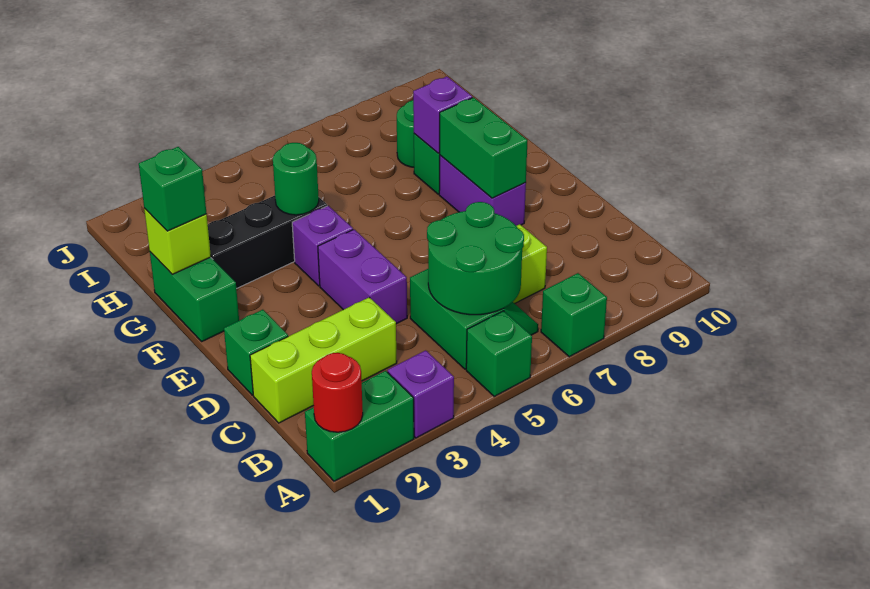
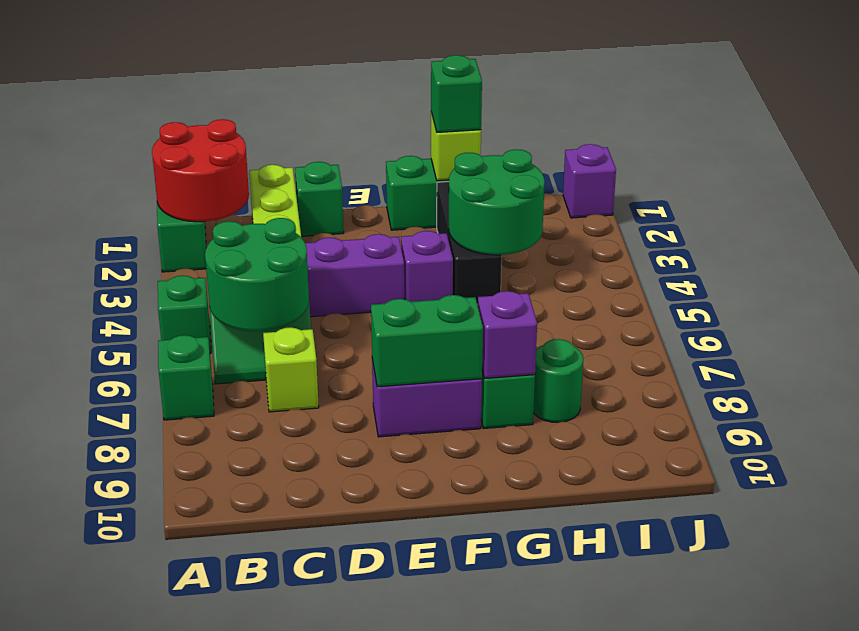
red 1x1 round brick [312,353,363,432] -> red 2x2 round brick [152,119,249,222]
purple 1x1 brick [388,350,454,438] -> purple 1x1 brick moved to [563,144,616,218]
green 1x1 round brick [273,143,319,215] -> green 2x2 round brick [449,149,545,255]

